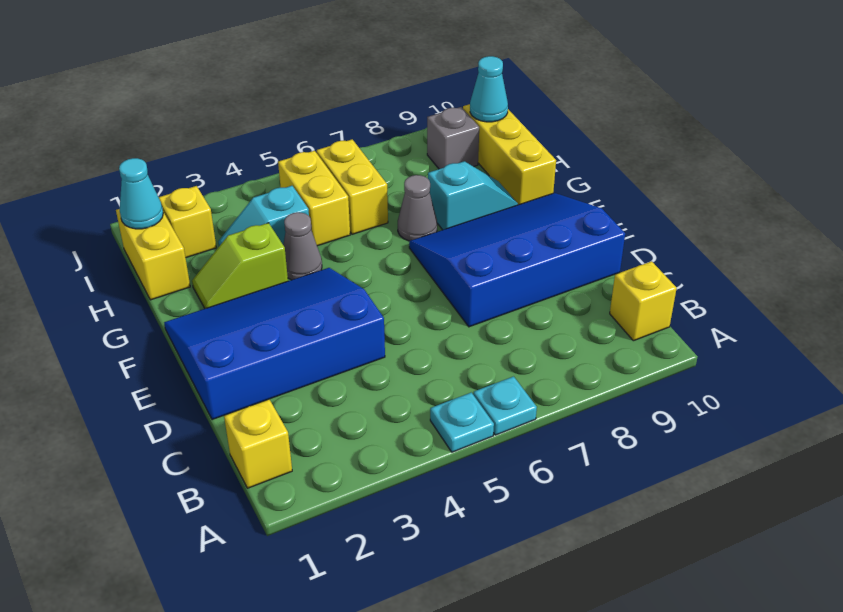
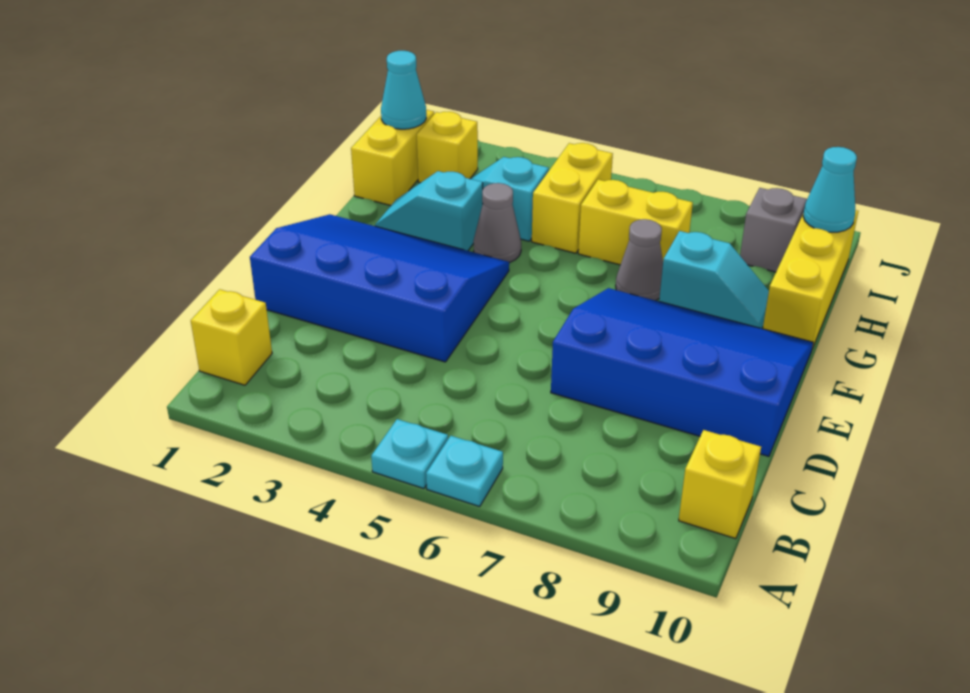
lime 1x2 slope [192,223,288,308] -> cyan 1x2 slope [375,171,483,251]
yellow 1x2 brick [317,139,388,234] -> yellow 1x2 brick turned to [578,179,693,265]

